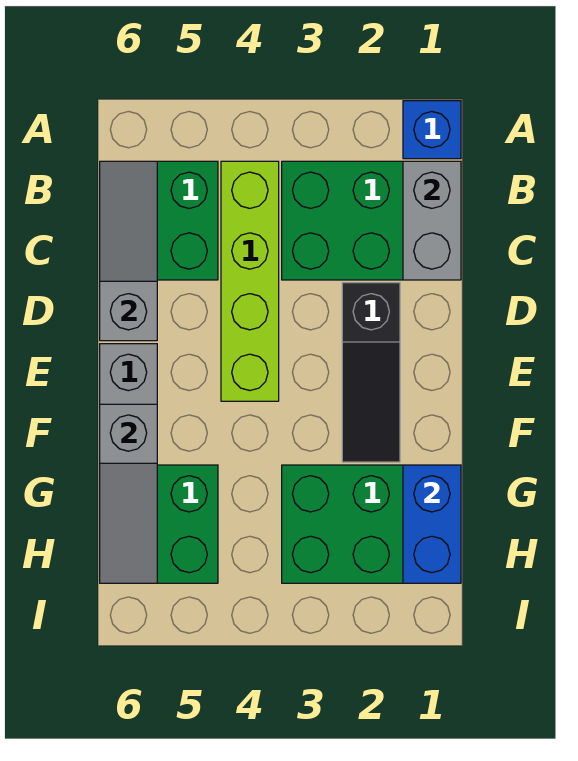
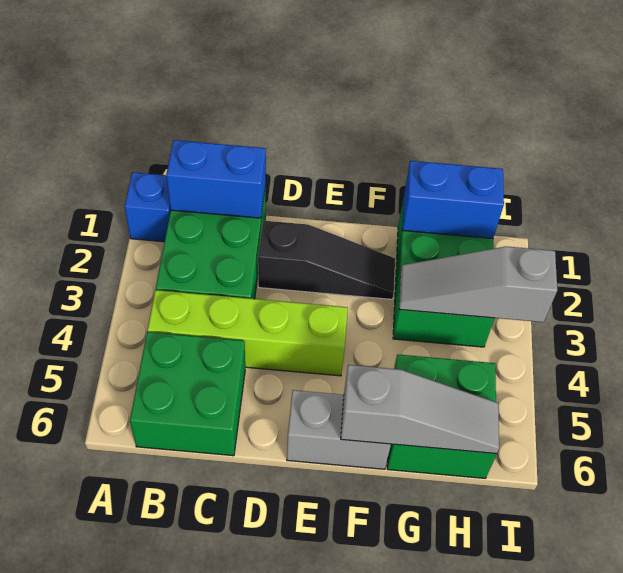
grey 1x2 brick [403,161,461,280] -> blue 1x2 brick [166,140,266,218]
grey 1x3 slope [100,161,157,341] -> grey 1x3 slope moved to [399,246,557,322]

